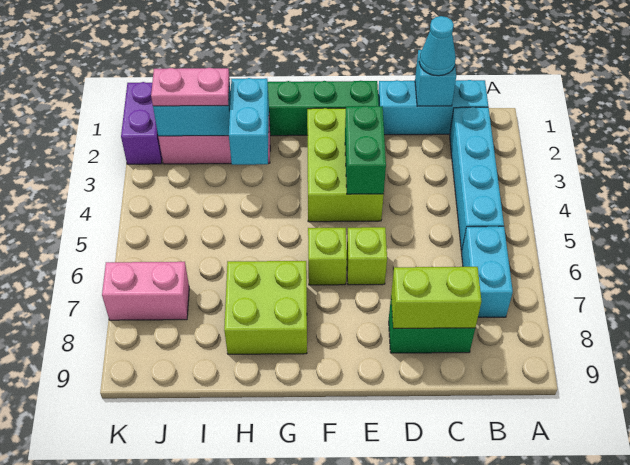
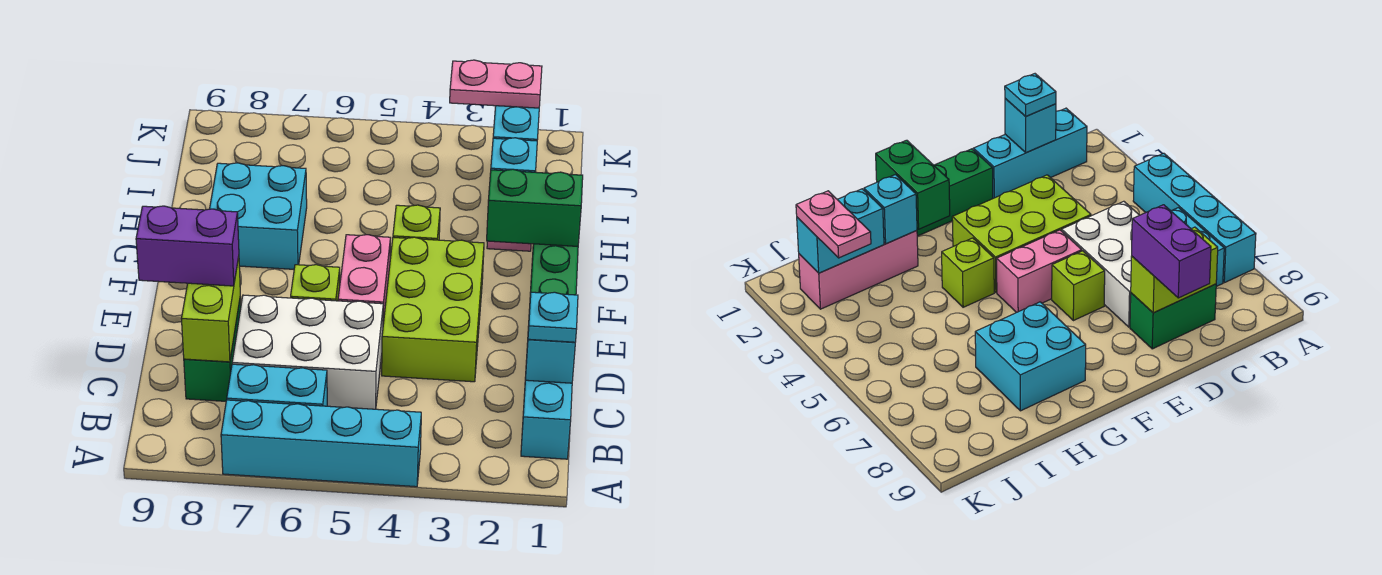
cyan 1x4 brick [450,107,504,251] -> cyan 1x4 brick moved to [221,400,421,487]
cyan 1x1 cone [419,16,456,76] -> cyan 1x1 plate [528,292,578,342]
none -> white 2x3 brick [232,295,383,409]
lime 2x3 brick [307,108,384,222] -> lime 2x3 brick turned to [382,237,484,382]
green 1x2 brick [345,106,386,194] -> green 1x2 brick moved to [487,169,583,246]
lime 1x1 brick [308,228,347,285] -> lime 1x1 brick moved to [393,205,440,240]
lime 2x2 brick [224,261,307,354] -> cyan 2x2 brick [210,163,307,269]
cyan 1x2 brick [229,78,269,165] -> cyan 1x1 brick [491,138,537,172]
pink 1x2 plate [151,68,230,106] -> pink 1x2 plate turned to [450,60,542,108]
pink 1x2 brick [102,262,189,320] -> pink 1x2 brick moved to [338,235,391,324]
purple 1x2 brick [121,82,162,164] -> purple 1x2 brick moved to [136,206,239,286]

